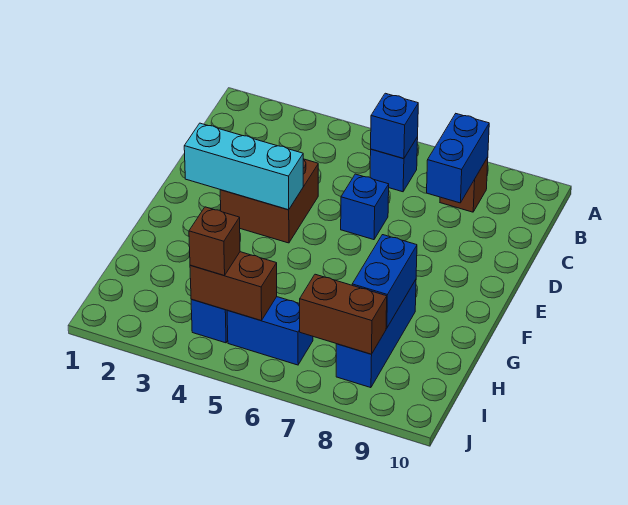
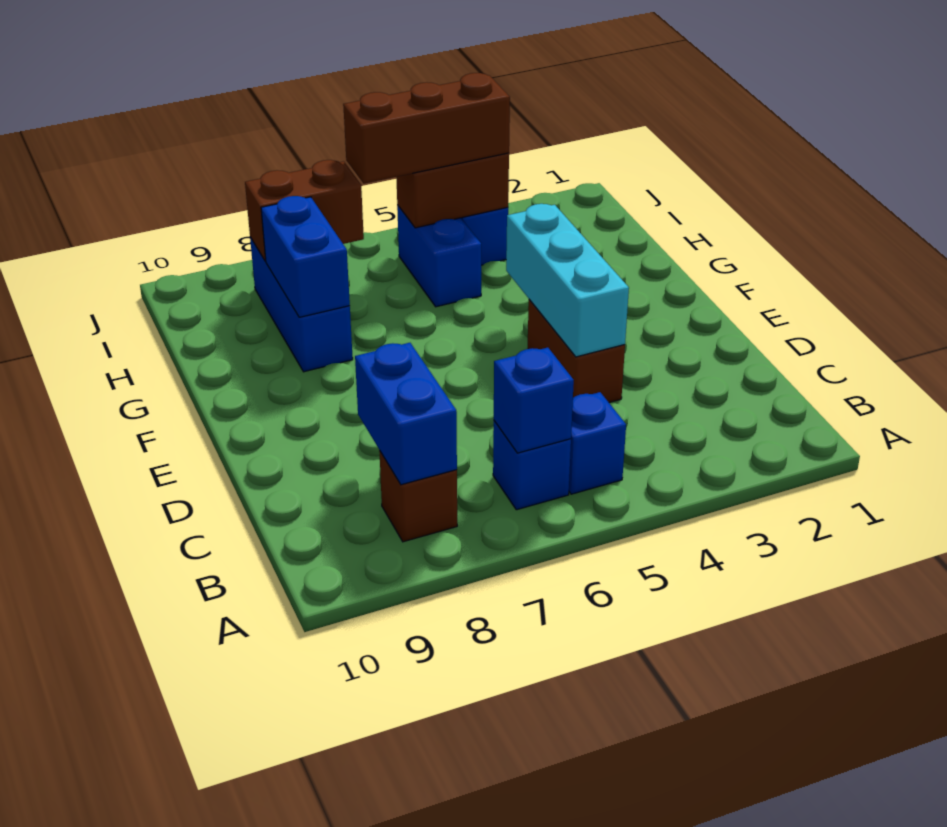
brown 2x2 brick [220,159,318,243] -> brown 1x2 brick [527,300,625,402]
blue 1x1 brick [341,174,389,240] -> blue 1x1 brick moved to [569,392,626,494]
cyan 1x3 brick [184,123,303,210] -> cyan 1x3 brick turned to [506,204,629,357]
brown 1x1 brick [189,207,240,275] -> brown 1x3 brick [343,73,510,184]
blue 1x2 brick [227,297,313,365] -> blue 1x2 brick turned to [397,205,481,307]

